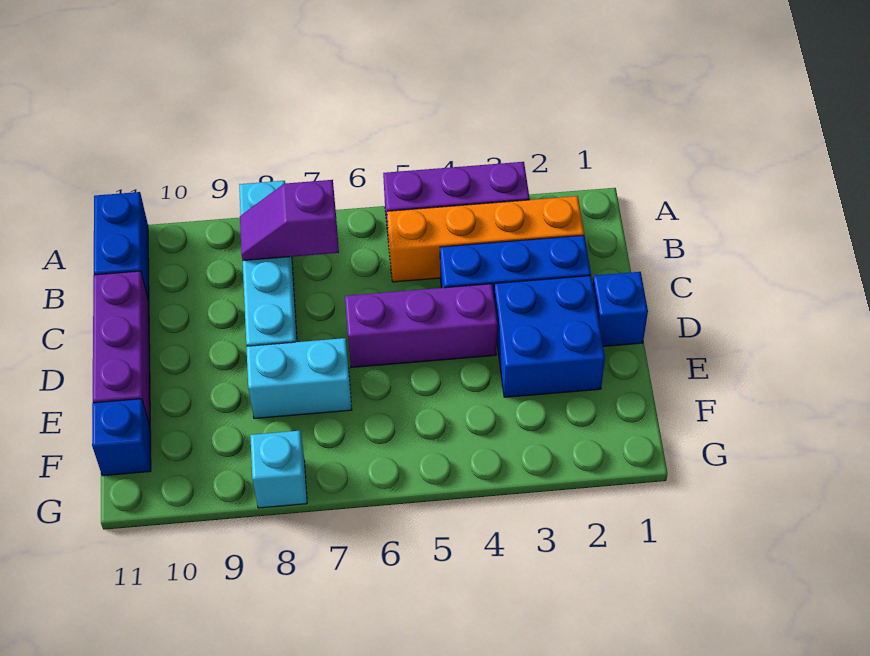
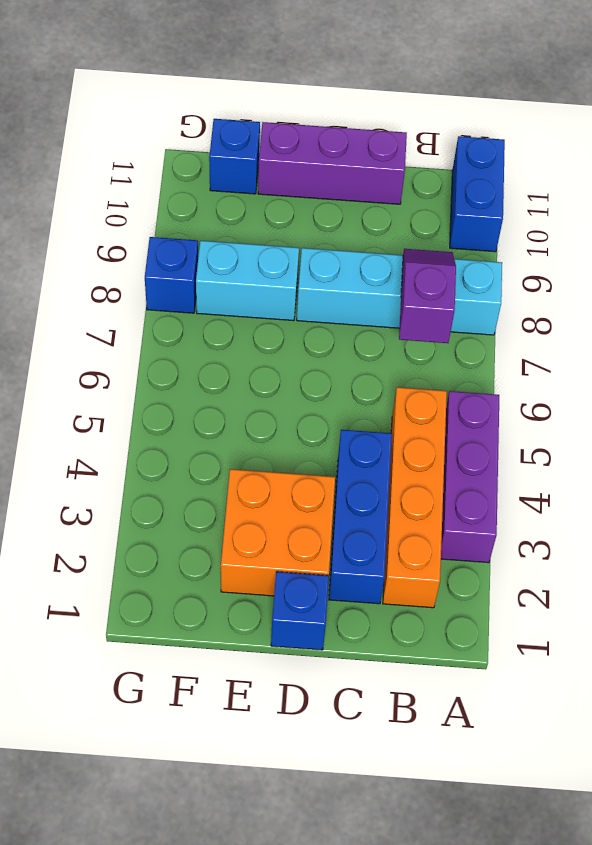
blue 1x2 brick [94,192,149,302] -> blue 1x2 brick turned to [450,136,505,252]
blue 2x2 brick [494,276,605,397] -> orange 2x2 brick [221,469,335,596]
purple 1x3 brick [345,284,497,367] -> none
cyan 1x2 brick [246,338,352,419] -> cyan 1x2 brick turned to [196,241,299,321]
cyan 1x1 brick [250,431,307,508] -> blue 1x1 brick [145,237,198,313]

